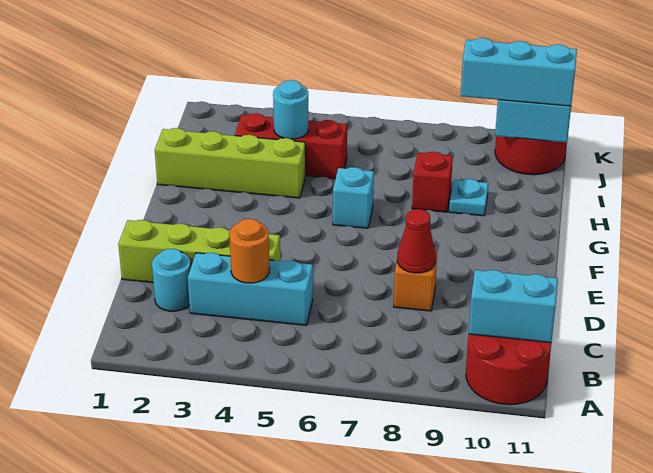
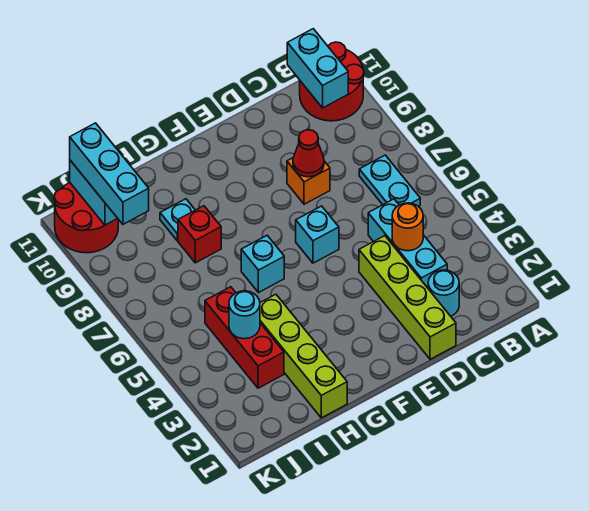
none -> cyan 1x2 plate [359,155,420,207]
none -> cyan 1x1 brick [296,206,339,263]

